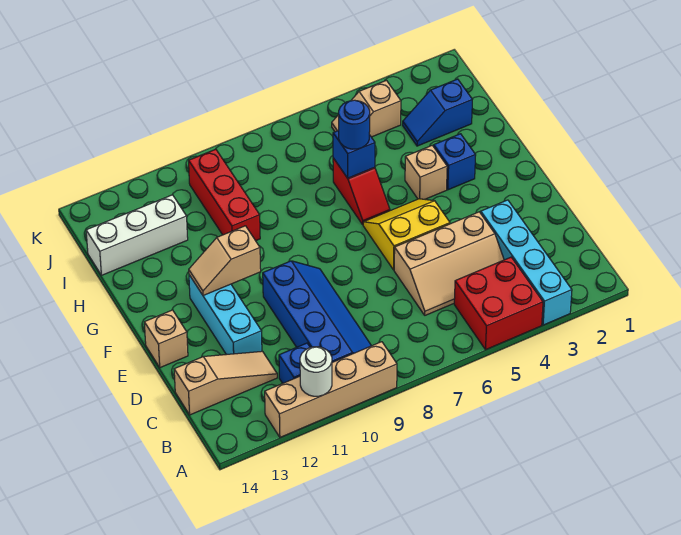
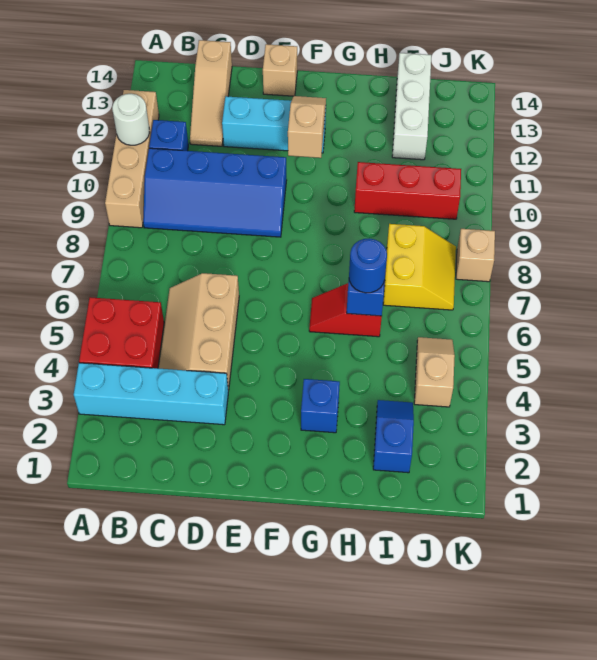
yellow 2x2 slope [363,199,450,270] -> yellow 2x2 slope moved to [383,224,456,310]
tan 1x1 brick [405,145,447,199] -> tan 1x1 brick moved to [456,229,495,282]

